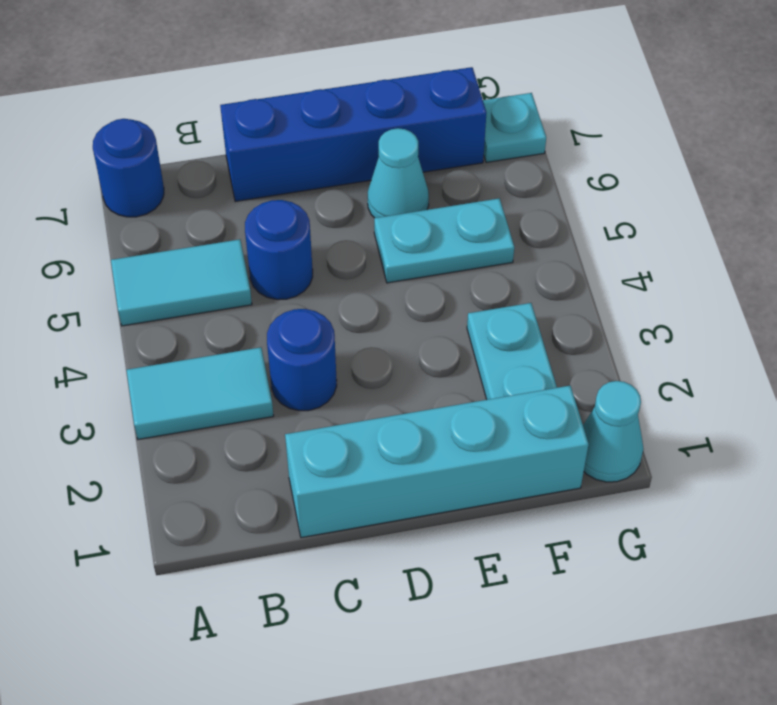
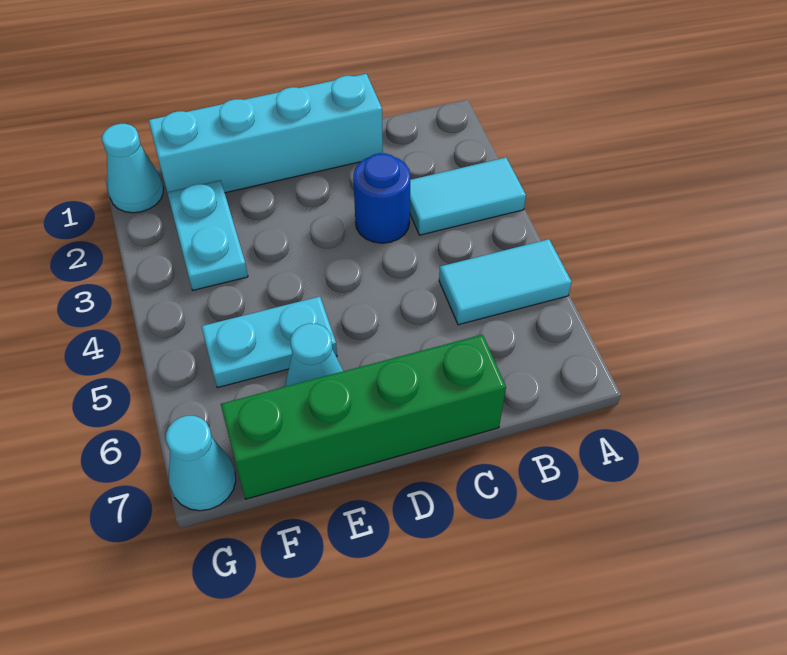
blue 1x1 round brick [93,119,164,217] -> none
blue 1x1 round brick [245,200,313,300] -> none
blue 1x4 brick [220,67,486,202] -> green 1x4 brick [221,335,506,499]
cyan 1x1 plate [483,93,546,163] -> cyan 1x1 cone [166,416,236,511]

